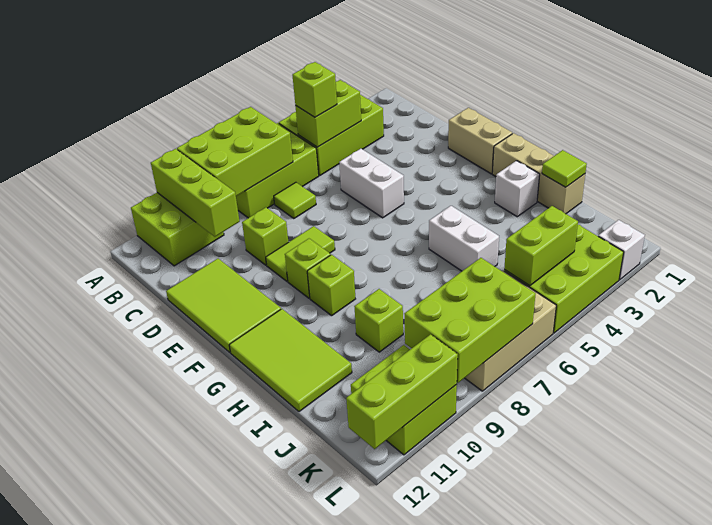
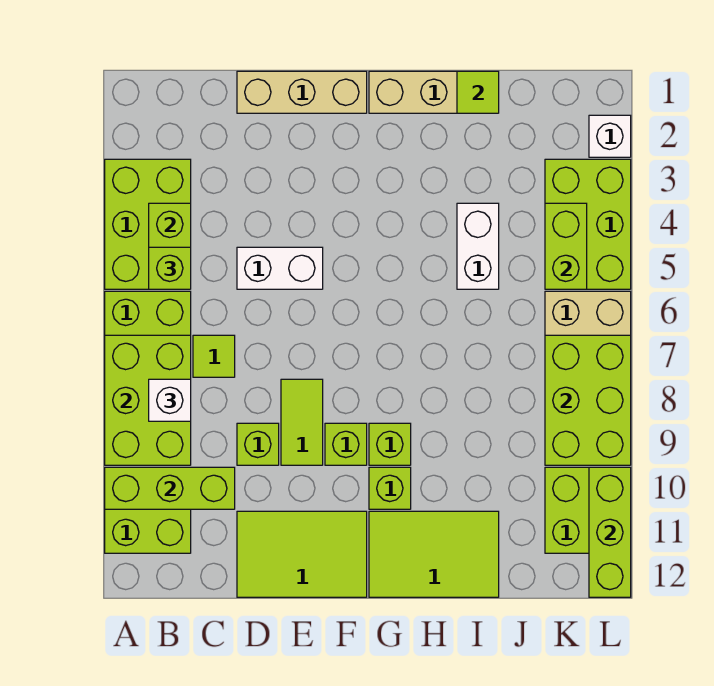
tan 1x2 brick [448,108,512,174] -> tan 1x3 brick [237,71,367,113]
white 1x1 brick [495,161,540,217] -> white 1x1 brick moved to [149,379,191,421]
white 1x2 brick [429,206,499,271] -> white 1x2 brick turned to [457,203,499,289]
lime 1x1 brick [354,289,403,352] -> lime 1x1 brick moved to [369,467,411,509]

